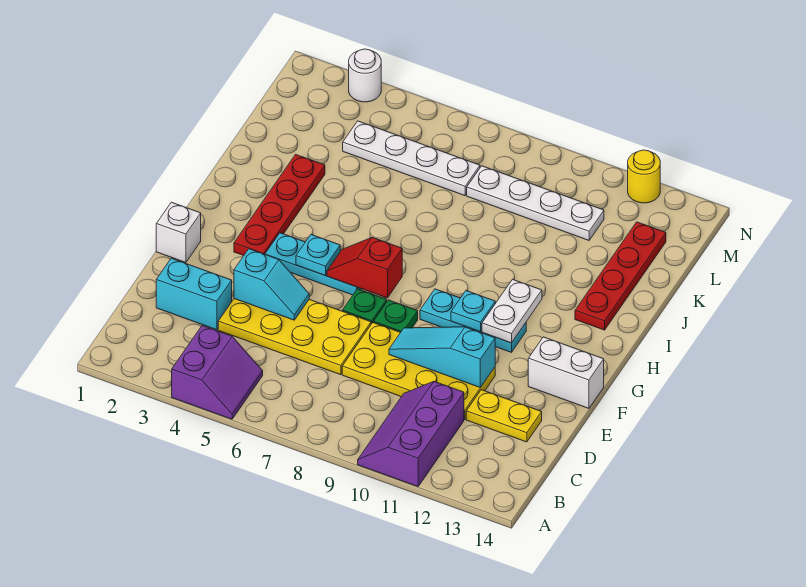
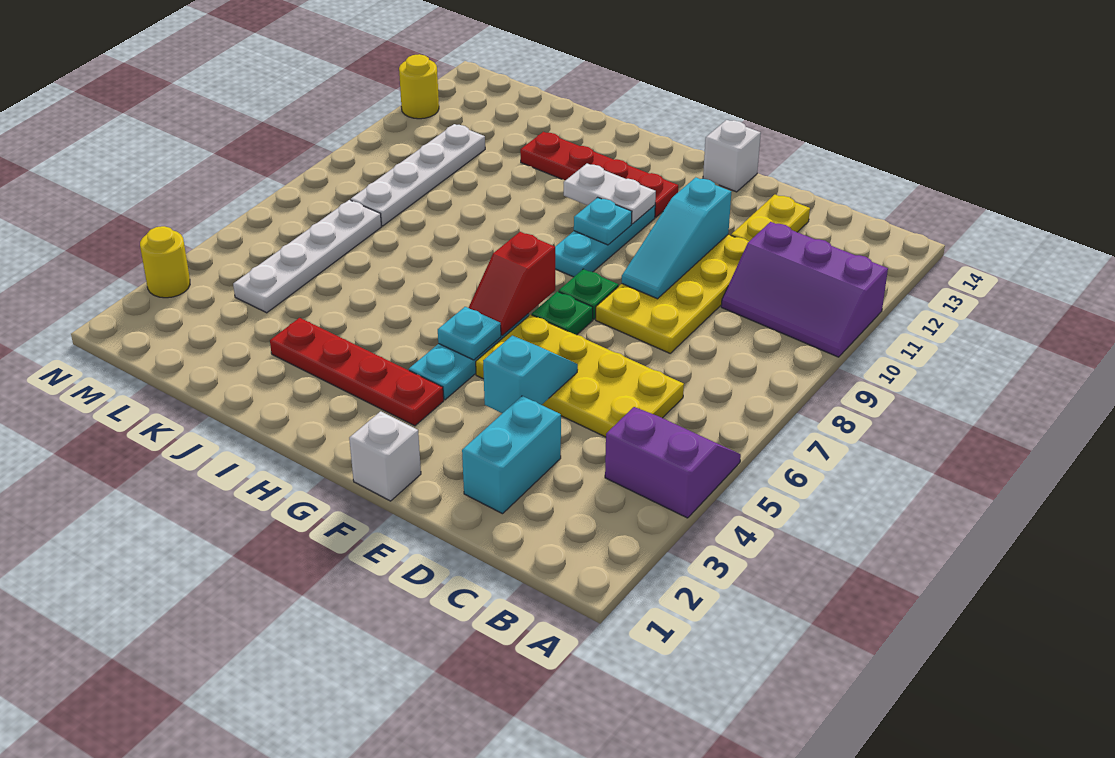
yellow 2x4 plate [218,299,371,375] -> yellow 2x4 plate turned to [476,315,684,437]
white 1x2 brick [528,337,604,408] -> white 1x1 brick [703,120,761,192]
red 1x4 plate [575,222,666,330] -> red 1x4 plate moved to [520,132,678,217]
white 1x1 round brick [349,49,381,102] -> yellow 1x1 round brick [140,226,190,298]

